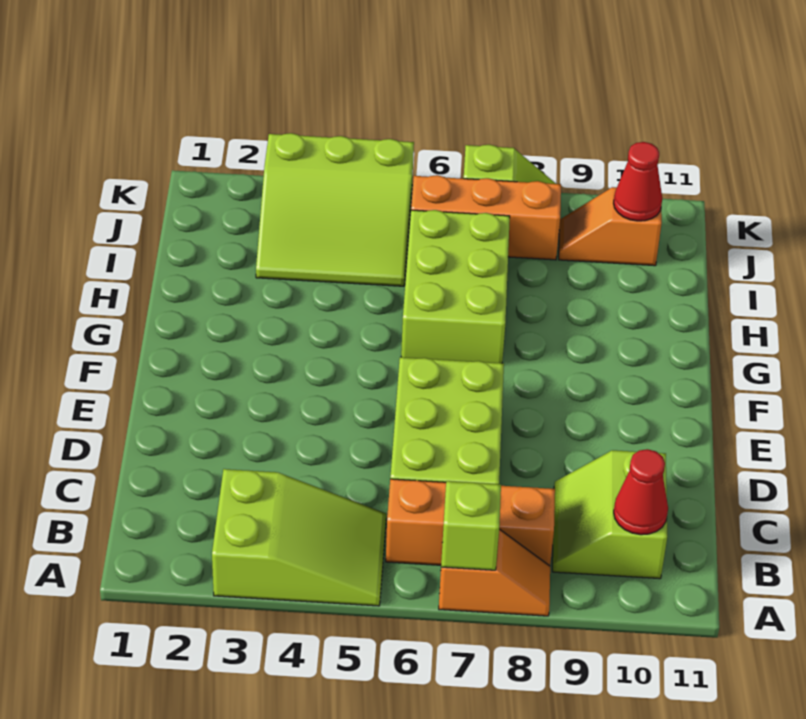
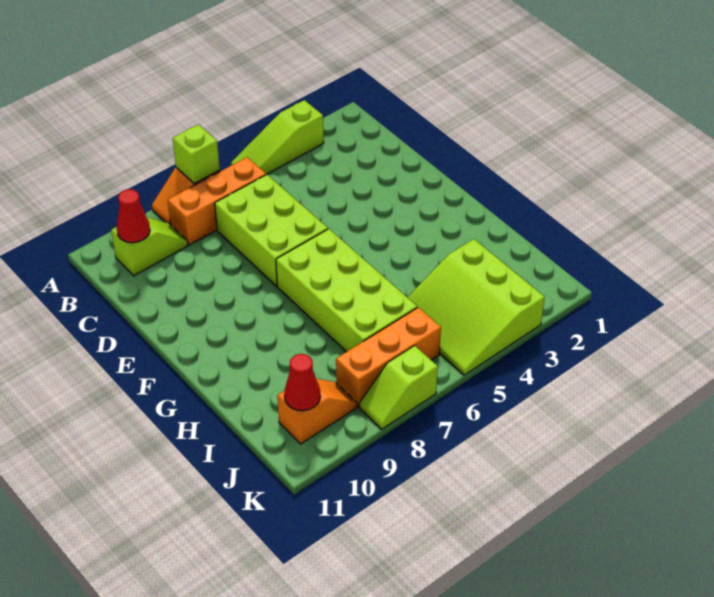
lime 2x3 slope [212,469,386,606] -> lime 1x3 slope [231,100,324,175]
lime 2x2 slope [552,450,667,579] -> lime 1x2 slope [111,217,188,276]
lime 2x3 brick [401,210,510,363] -> lime 2x4 brick [276,229,417,352]
lime 3x3 slope [256,133,414,286] -> lime 3x3 slope turned to [407,239,545,375]

